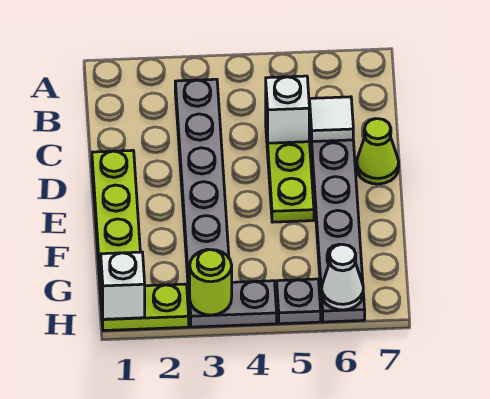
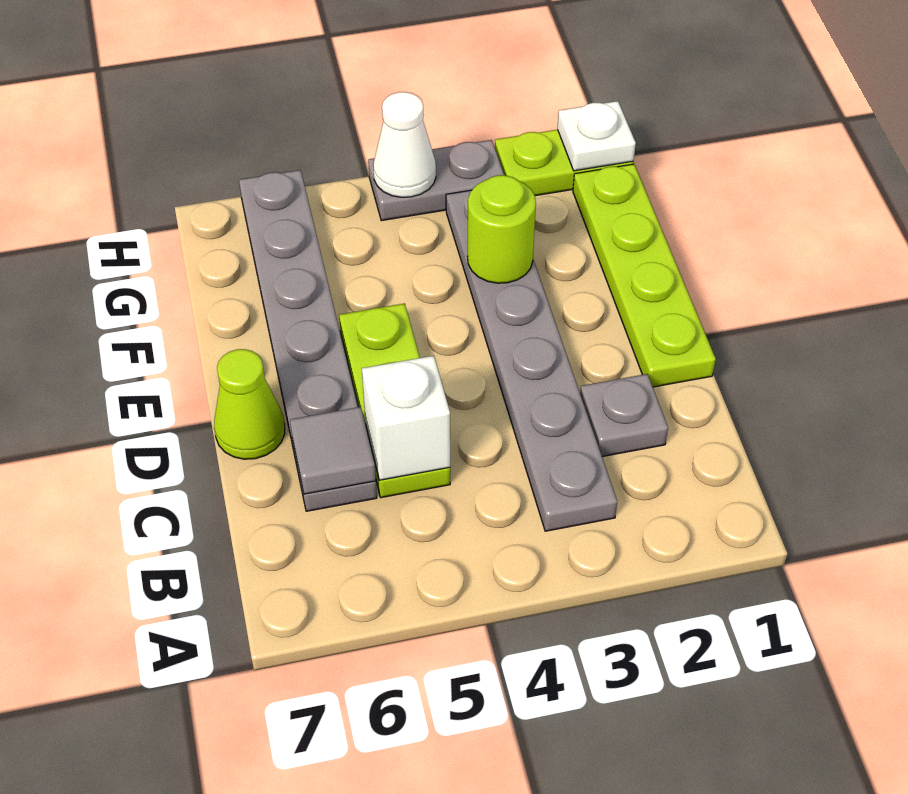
white 1x1 tile [309,97,353,142] -> grey 1x1 tile [290,407,376,494]
white 1x1 brick [101,252,145,319] -> white 1x1 plate [557,101,636,171]
lime 1x1 round brick [190,250,232,315] -> lime 1x1 round brick moved to [467,175,536,283]
grey 1x1 plate [277,279,321,324] -> grey 1x1 plate moved to [580,374,668,457]
white 1x1 cone [322,244,363,310] -> white 1x1 cone moved to [373,92,436,197]

